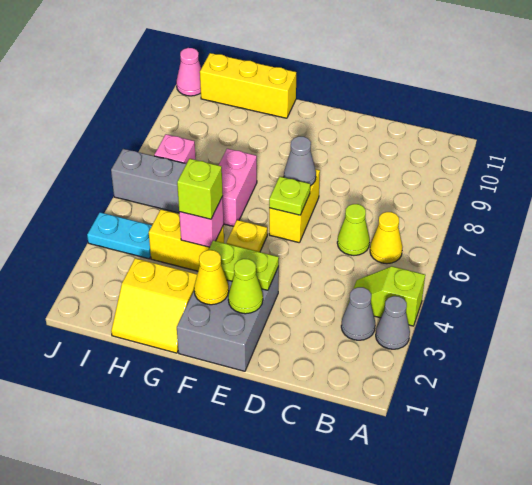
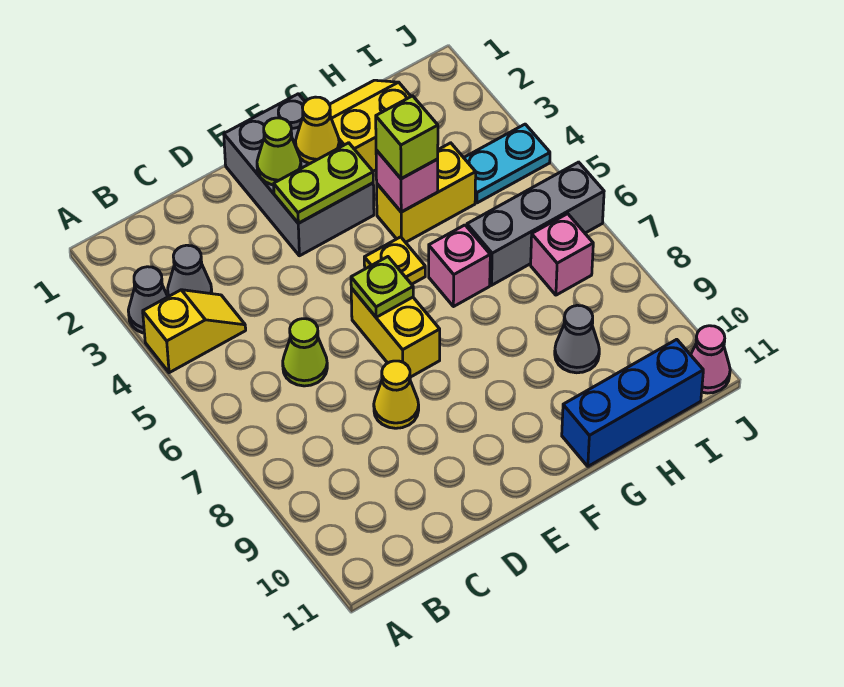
lime 1x2 slope [347,266,425,326] -> yellow 1x2 slope [143,290,246,373]
yellow 1x1 cone [370,212,403,264] -> yellow 1x1 cone moved to [374,361,419,428]
grey 1x1 cone [284,136,316,186] -> grey 1x1 cone moved to [555,305,599,373]
pink 1x2 brick [219,149,257,226] -> pink 1x1 brick [429,225,490,307]
yellow 1x3 brick [200,53,296,118] -> blue 1x3 brick [562,339,703,466]

